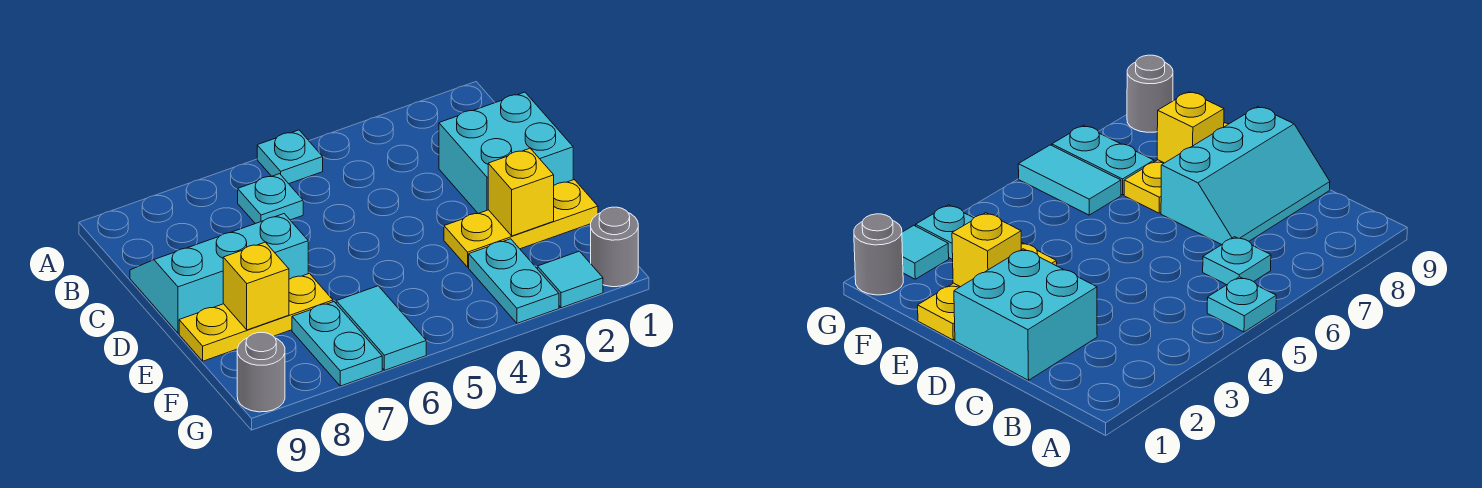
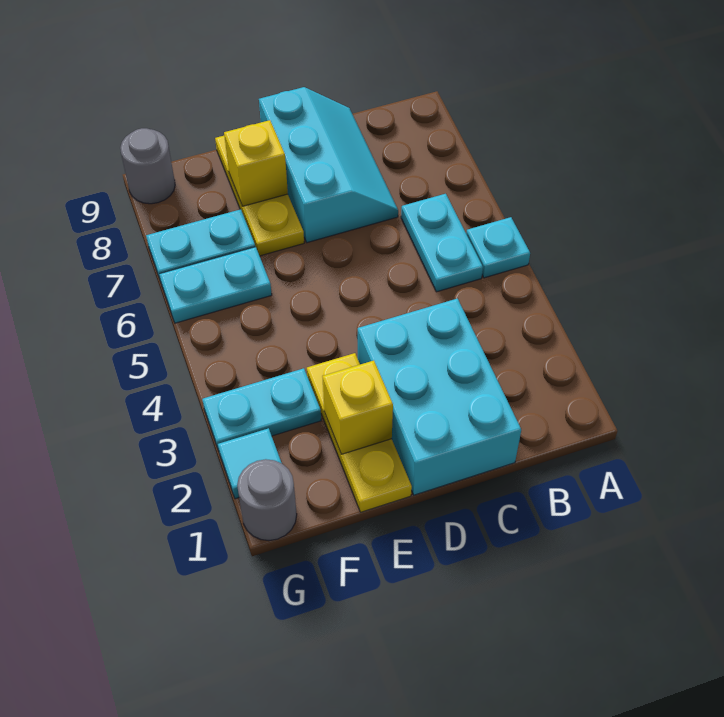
cyan 1x1 plate [238,174,303,224] -> cyan 1x2 plate [401,194,483,292]
cyan 2x2 brick [439,92,573,214] -> cyan 2x3 brick [358,299,521,495]
cyan 1x2 tile [336,286,426,370] -> cyan 1x2 plate [159,247,272,323]

